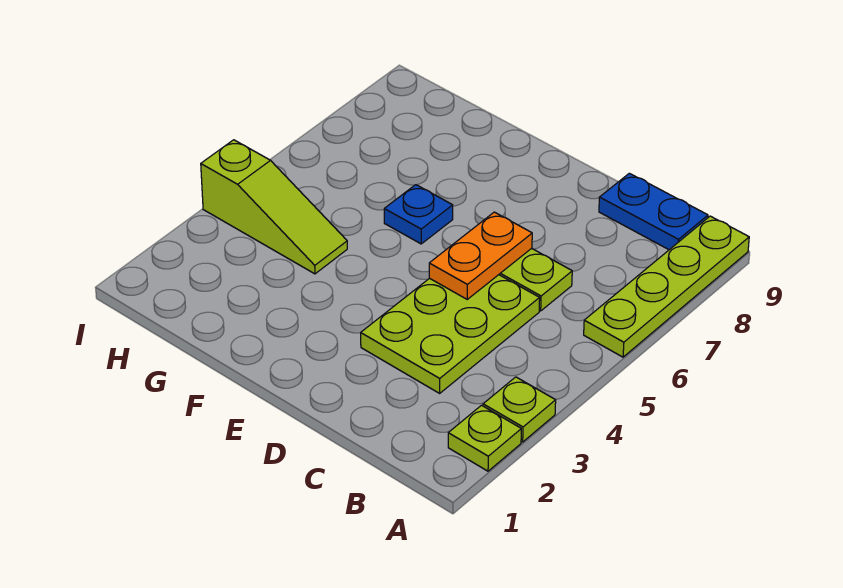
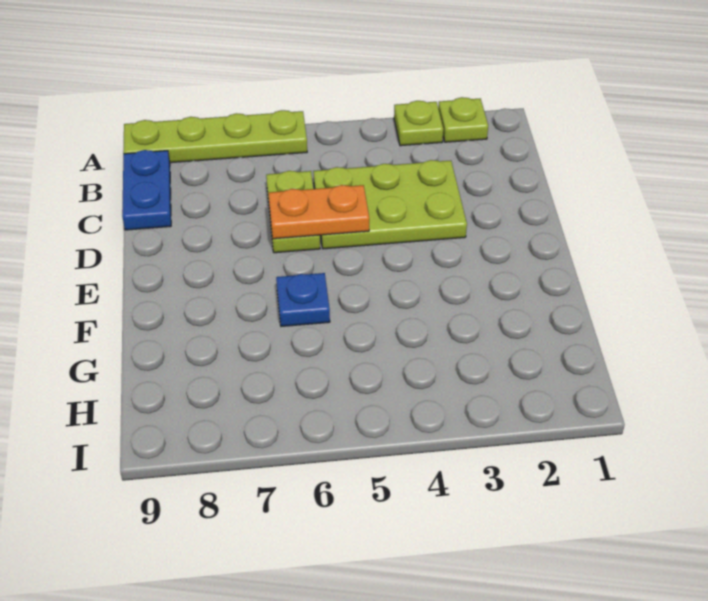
lime 1x3 slope [201,140,347,274] -> none

